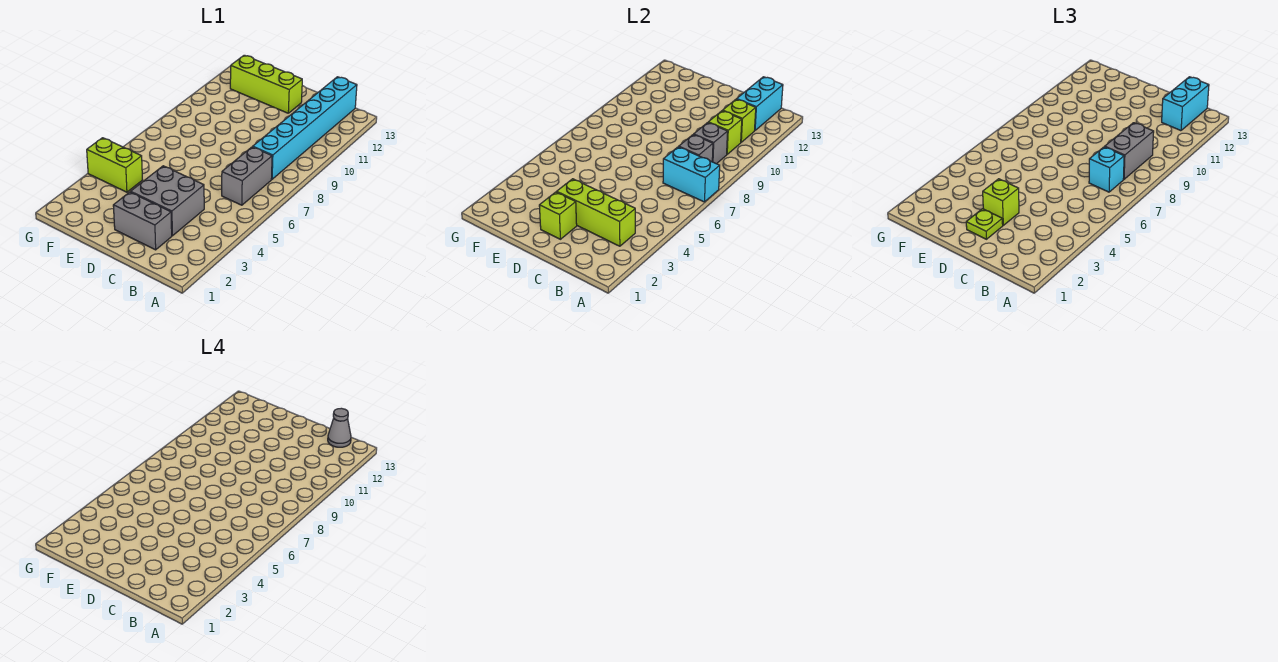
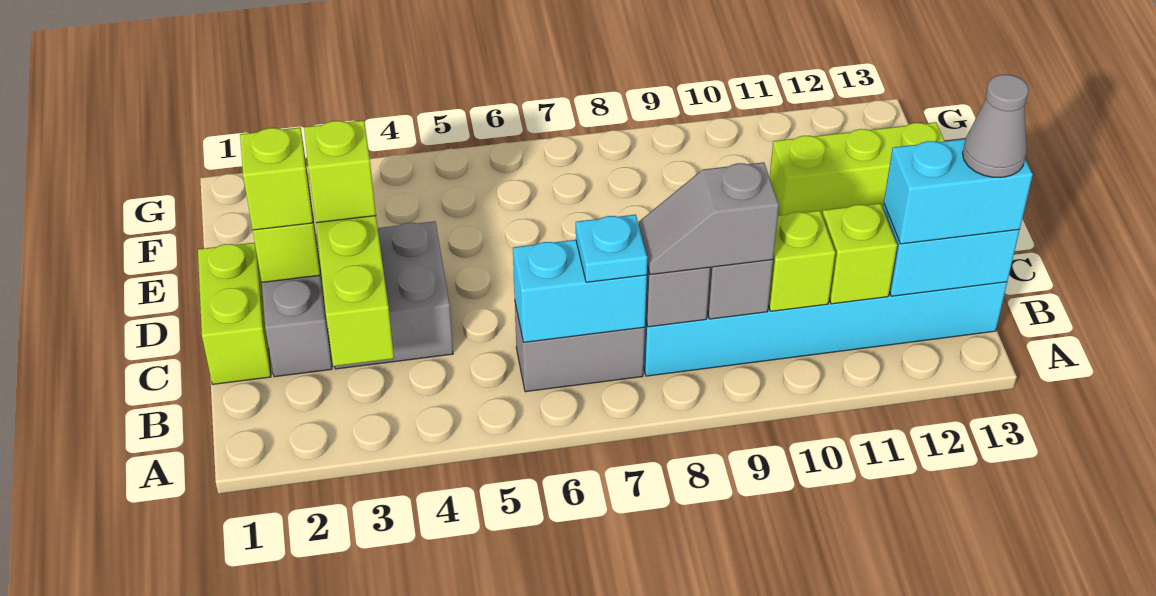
cyan 1x2 brick [663,147,720,202] -> cyan 1x2 brick turned to [513,240,647,342]
cyan 1x1 brick [1089,147,1124,192] -> cyan 1x1 plate [576,215,648,282]
grey 1x2 brick [1105,123,1154,179] -> grey 1x2 slope [639,162,779,275]
lime 1x1 plate [966,209,1003,239] -> lime 1x1 brick [240,127,313,230]
lime 1x3 brick [230,55,302,113] -> lime 1x3 brick turned to [770,122,944,215]
lime 1x2 brick [87,138,142,192] -> lime 1x2 brick moved to [198,242,271,384]

